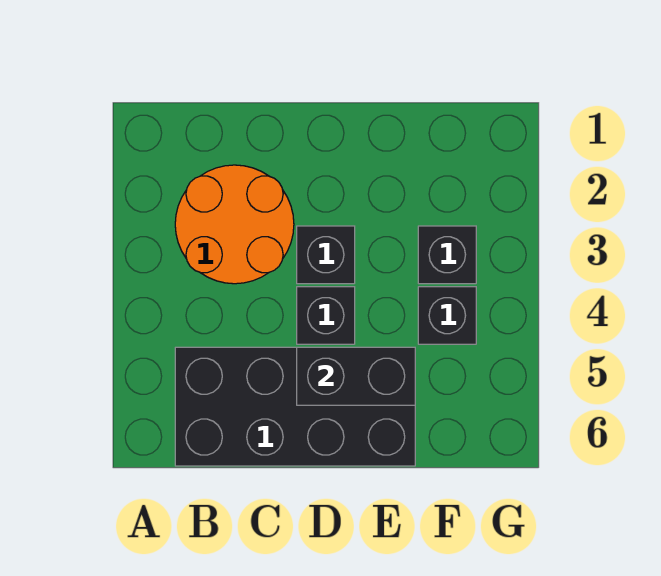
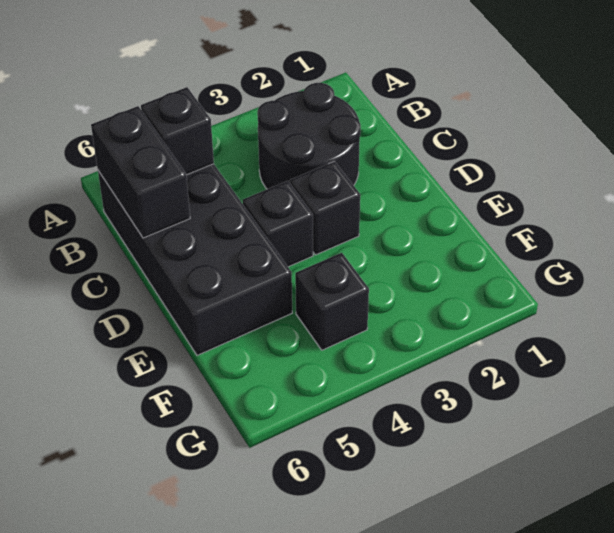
orange 2x2 round brick [175,165,294,284] -> black 2x2 round brick [257,83,361,189]
black 1x2 brick [297,347,415,405] -> black 1x2 brick moved to [91,106,190,238]
black 1x1 brick [418,226,476,284] -> black 1x1 brick moved to [141,87,214,175]

